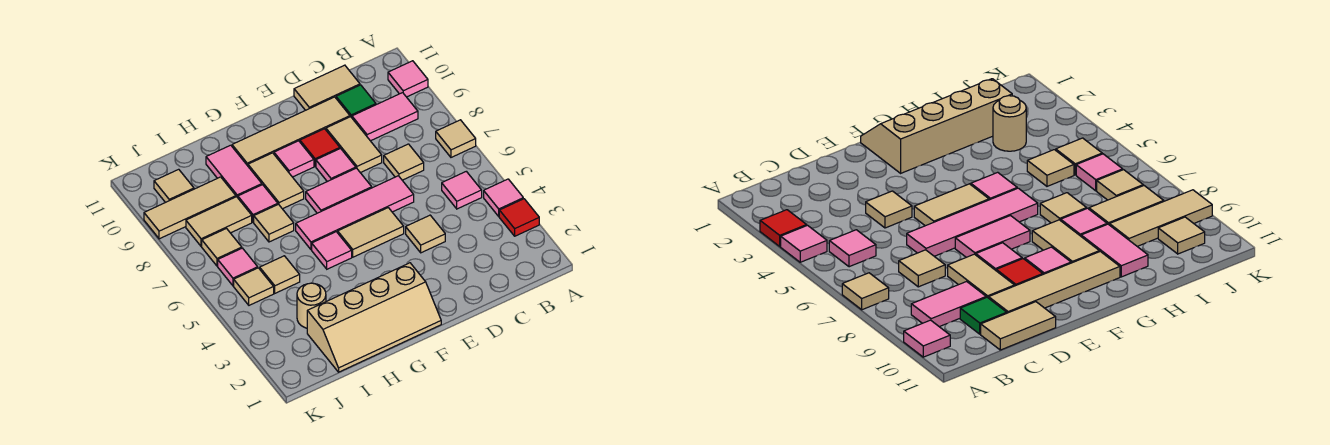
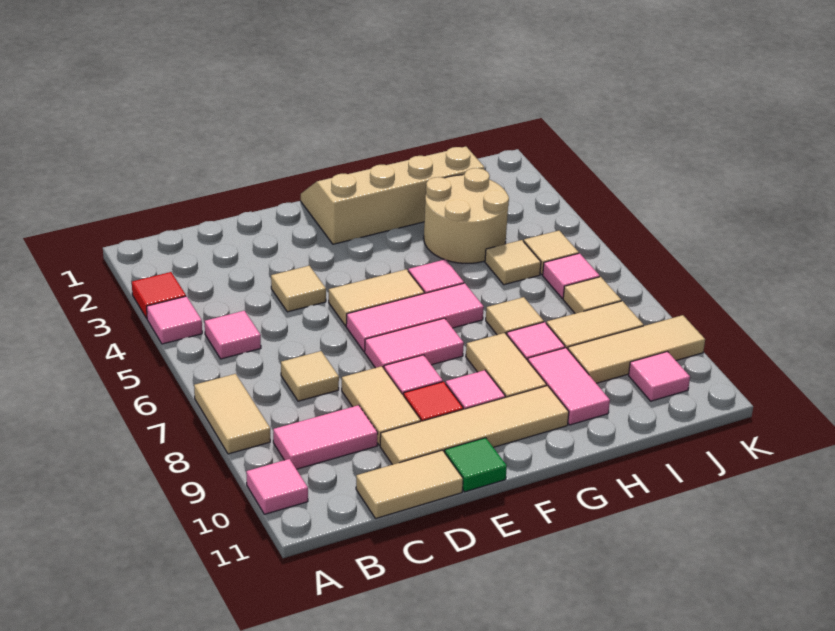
tan 1x1 tile [436,120,476,157] -> tan 1x2 tile [194,374,270,454]
green 1x1 tile [336,85,376,118] -> green 1x1 tile moved to [445,438,507,492]
pink 1x4 tile [296,176,414,250] -> pink 1x3 tile [346,283,484,352]
tan 1x1 round brick [297,283,326,328] -> tan 2x2 round brick [424,168,509,263]
tan 1x1 tile [154,169,194,203] -> pink 1x1 tile [629,352,690,401]

